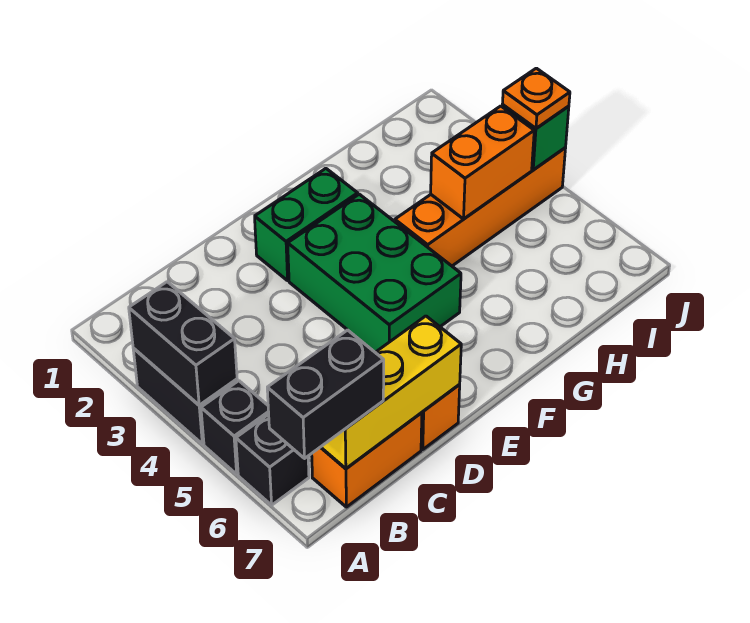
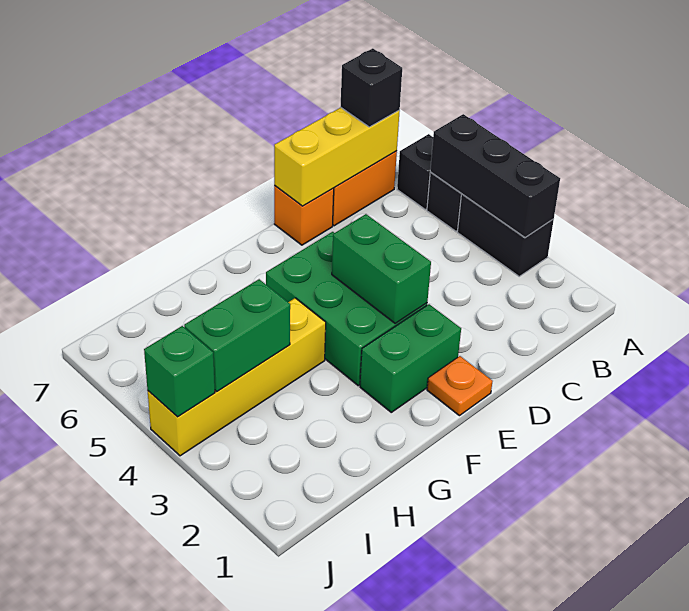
black 1x2 brick [129,282,237,405] -> black 1x3 brick [430,114,560,238]
black 1x2 brick [267,330,384,458] -> black 1x1 brick [341,48,402,127]
none -> green 1x2 brick [332,214,431,324]
orange 1x4 brick [395,148,566,266] -> yellow 1x4 brick [148,298,326,456]
orange 1x2 brick [431,106,534,219] -> green 1x2 brick [184,279,290,391]
orange 1x1 plate [503,68,570,128] -> orange 1x1 plate moved to [427,356,493,416]

